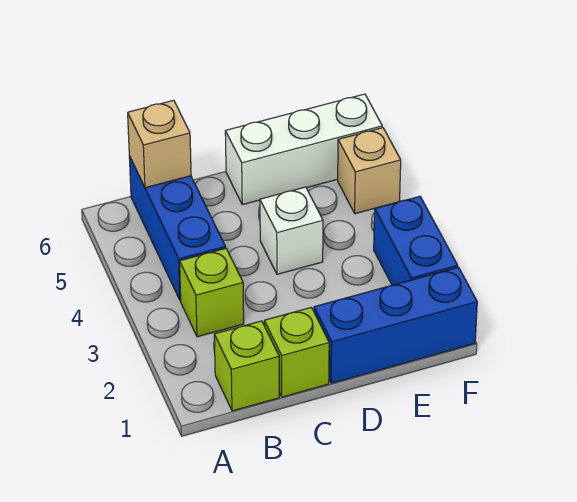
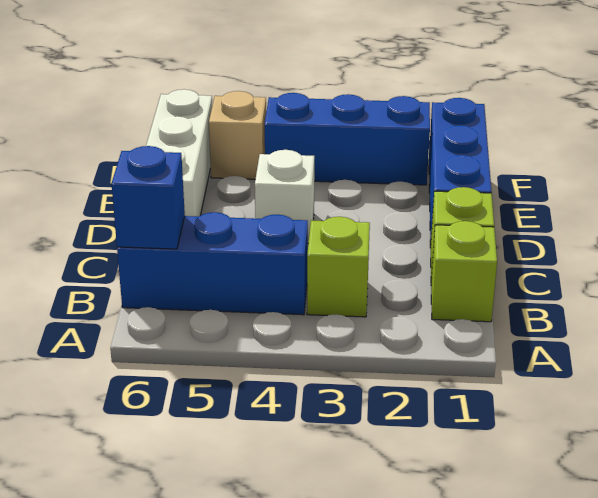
tan 1x1 brick [128,100,191,188] -> blue 1x1 brick [112,146,185,249]
blue 1x2 brick [374,196,458,285] -> blue 1x3 brick [264,93,430,185]

